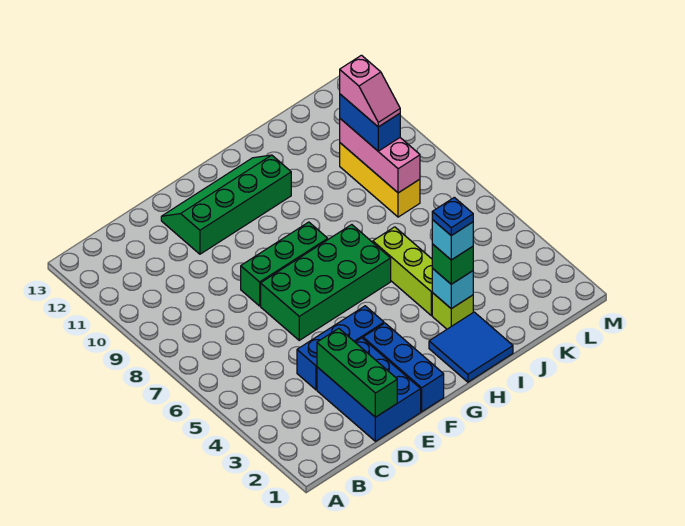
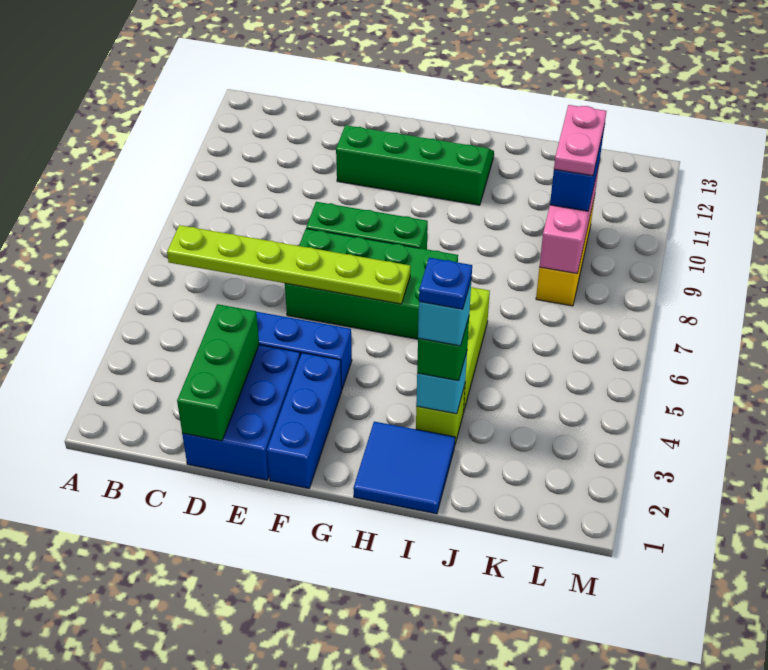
none -> lime 1x6 plate [167,225,410,304]
pink 1x2 slope [340,55,400,127] -> pink 1x2 plate [554,105,606,176]

